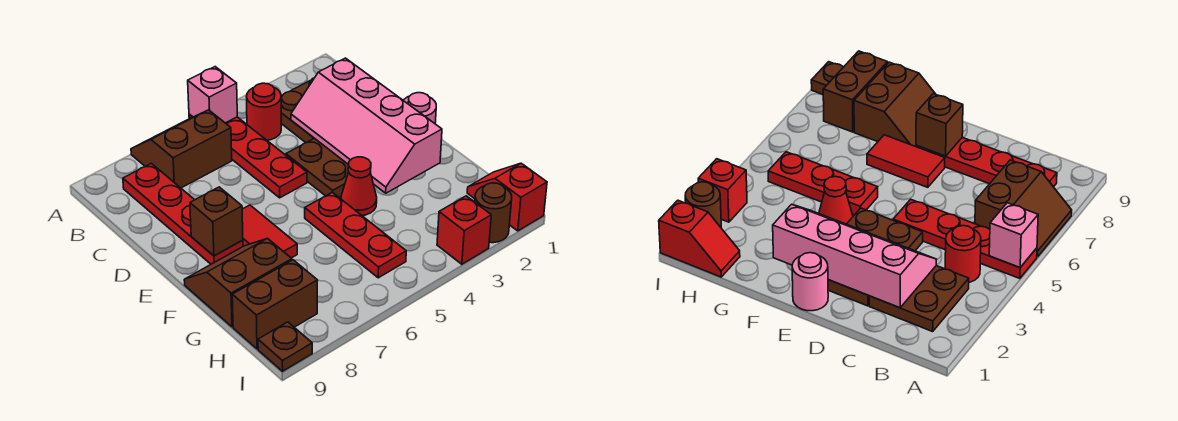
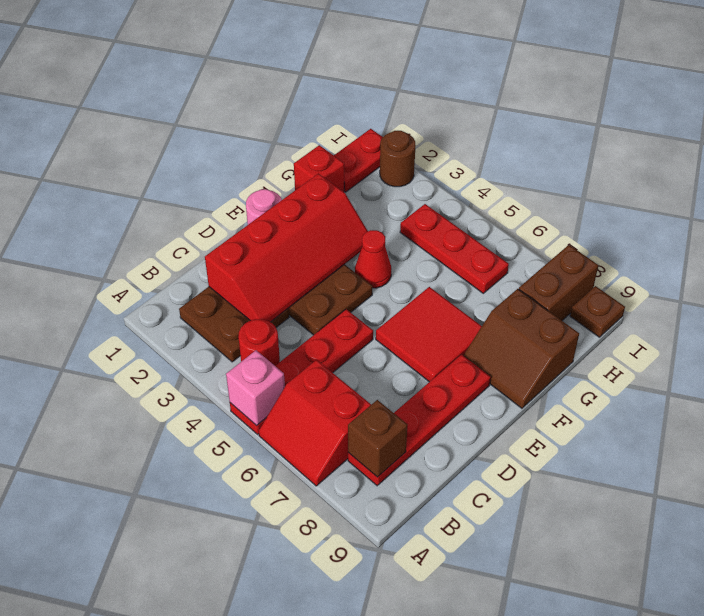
brown 2x2 slope [131,110,232,188] -> red 2x2 slope [259,360,371,486]
pink 2x4 slope [291,58,442,193] -> red 2x4 slope [205,174,368,322]
red 1x2 tile [242,205,297,258] -> red 2x2 tile [376,287,482,382]
brown 1x1 brick [190,187,243,256] -> brown 1x1 brick moved to [348,400,407,477]
red 1x3 plate [305,192,406,278] -> red 1x3 plate turned to [400,204,509,293]
red 1x2 slope [467,163,547,231] -> red 1x2 plate [334,129,383,192]
brown 1x2 brick [232,260,317,349] -> brown 1x2 brick turned to [519,245,598,321]
red 1x1 brick [437,196,491,264] -> red 1x1 brick moved to [294,145,344,192]

